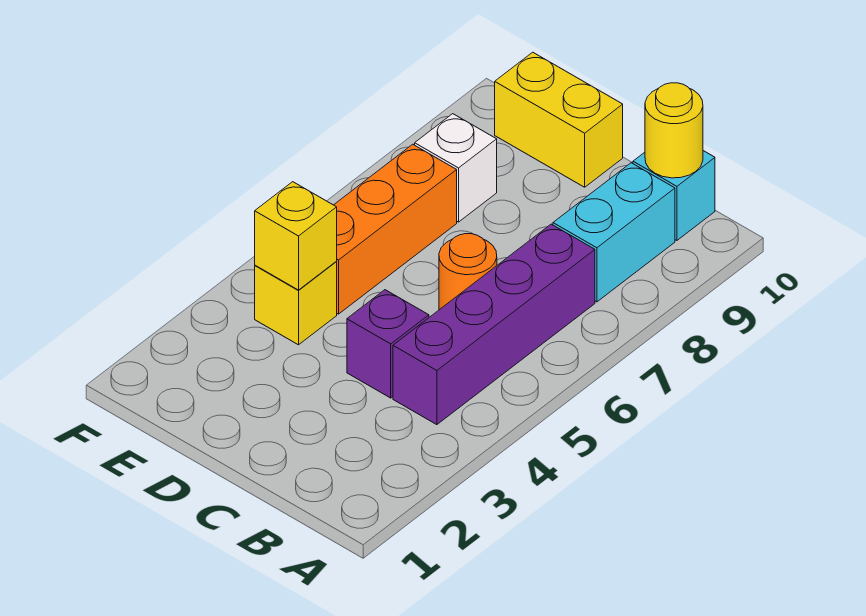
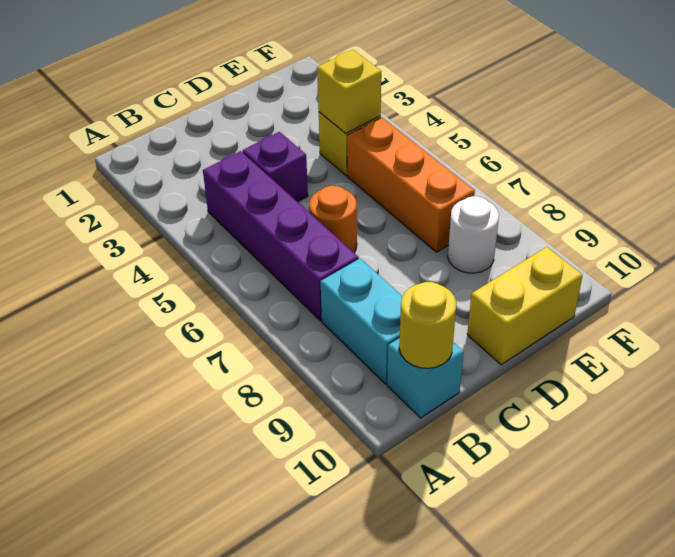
white 1x1 brick [415,114,497,222] -> white 1x1 round brick [448,196,499,273]

